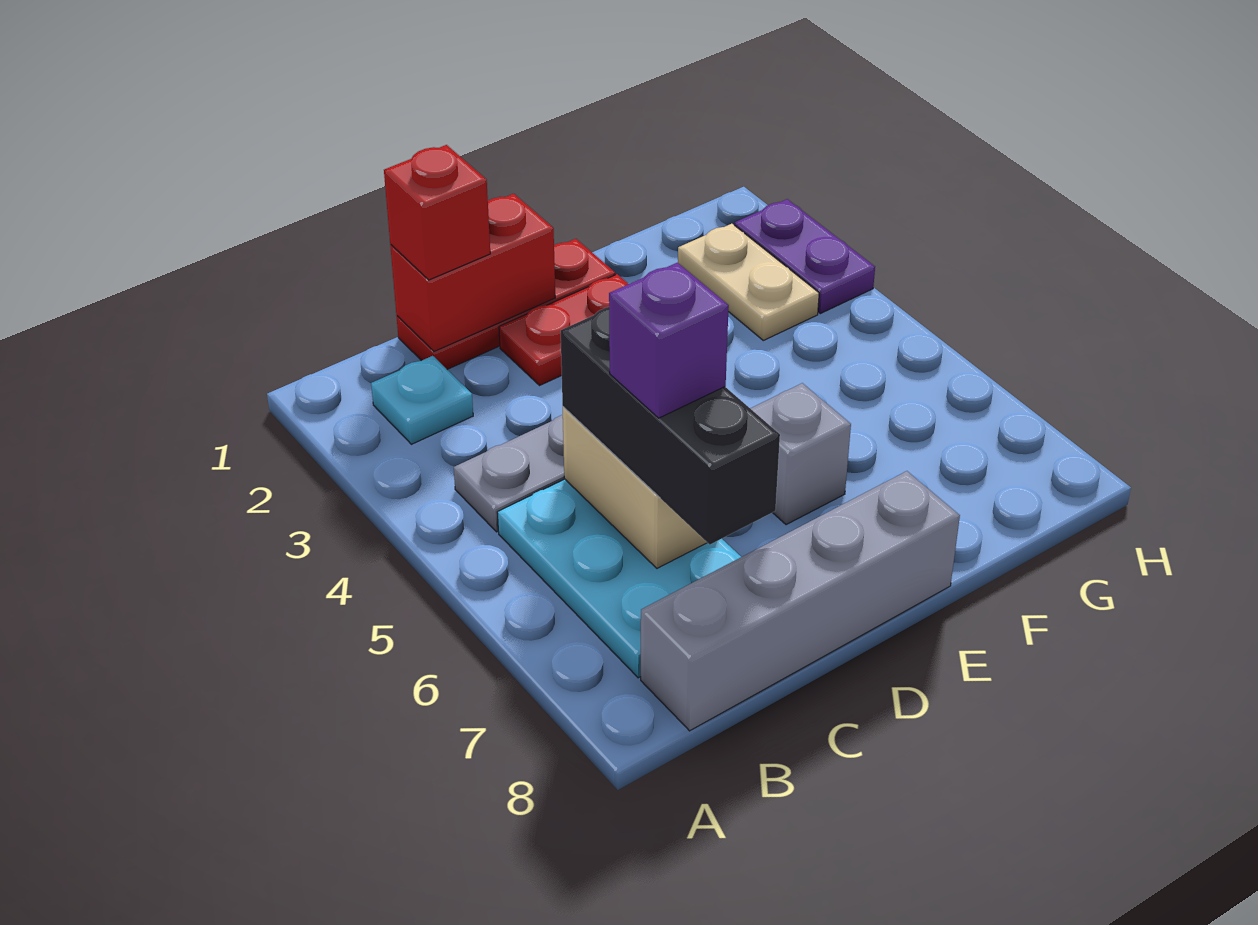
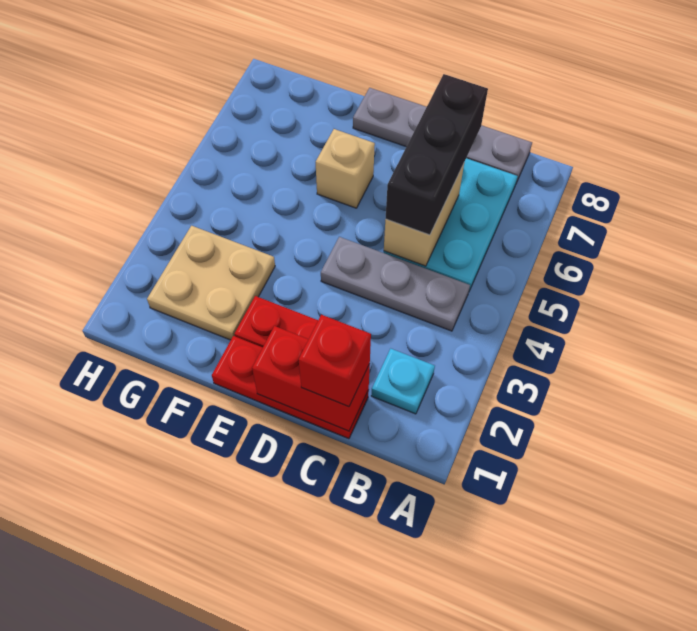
grey 1x4 brick [641,471,960,731] -> grey 1x4 plate [353,88,532,183]
purple 1x1 brick [609,263,729,418] -> none
grey 1x1 brick [750,383,851,525] -> tan 1x1 brick [316,129,375,208]
tan 1x2 plate [678,224,819,340] -> tan 2x2 plate [147,226,275,340]
purple 1x2 plate [735,199,875,314] -> none

